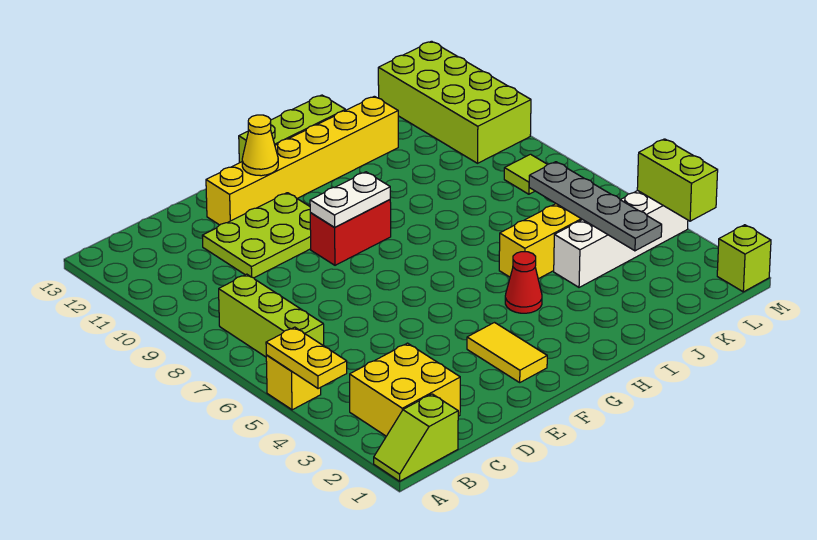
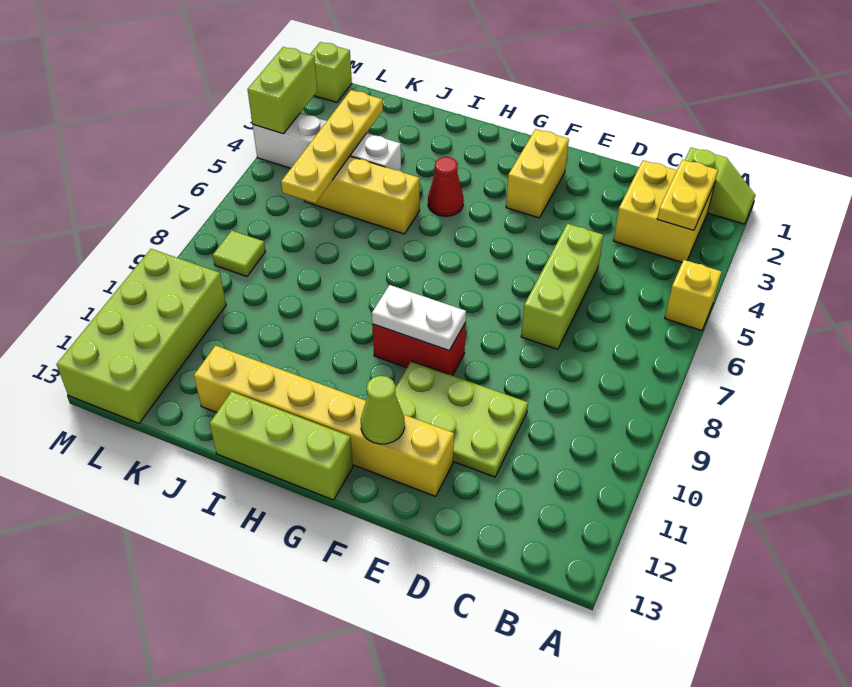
yellow 1x2 plate [266,327,347,389] -> yellow 1x2 plate moved to [657,159,718,230]
lime 1x3 brick [219,274,324,357] -> lime 1x3 brick moved to [521,224,603,349]
yellow 1x2 tile [467,323,547,382] -> yellow 1x2 brick [506,129,569,218]
yellow 1x1 cone [242,115,278,176] -> lime 1x1 cone [361,376,405,444]
grey 1x4 plate [529,162,662,251] -> yellow 1x4 plate [281,90,383,203]

